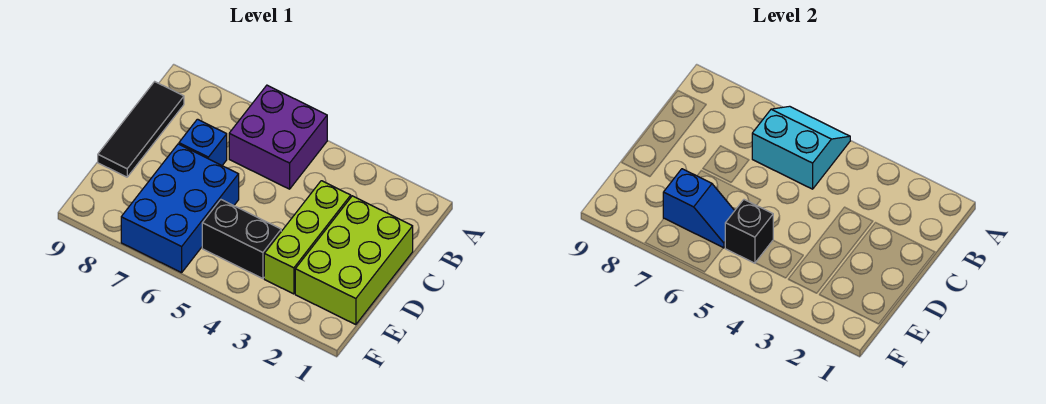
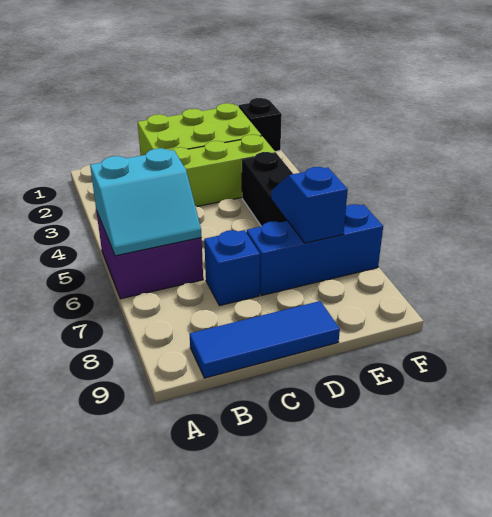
cyan 2x2 slope [752,106,850,189] -> cyan 2x2 slope turned to [90,148,202,256]
black 1x3 tile [98,82,184,177] -> blue 1x3 tile [189,301,340,378]
blue 2x3 brick [121,144,239,273] -> blue 1x3 brick [247,204,383,296]
black 1x1 brick [725,200,773,263] -> black 1x1 brick moved to [239,98,282,151]

